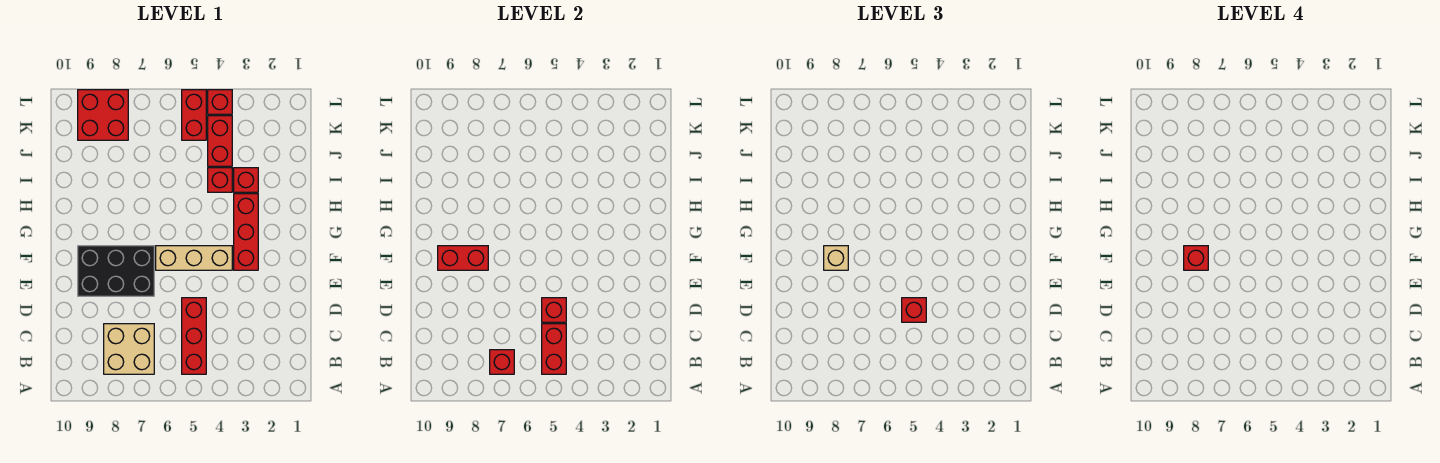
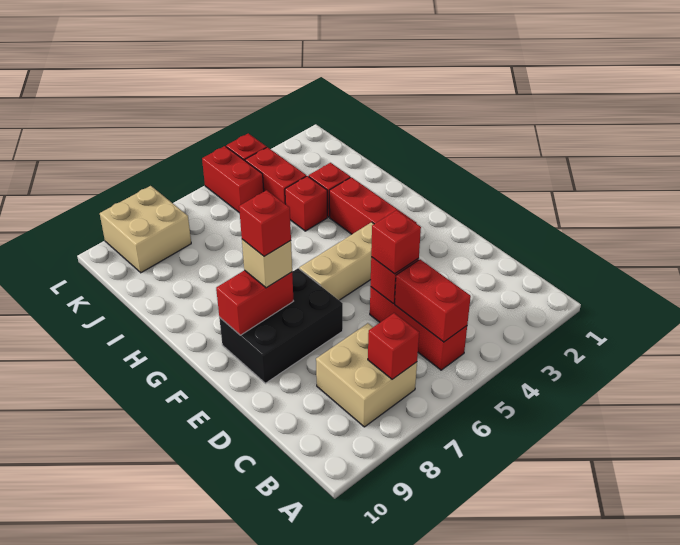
red 2x2 brick [78,90,128,140] -> tan 2x2 brick [100,186,191,273]

